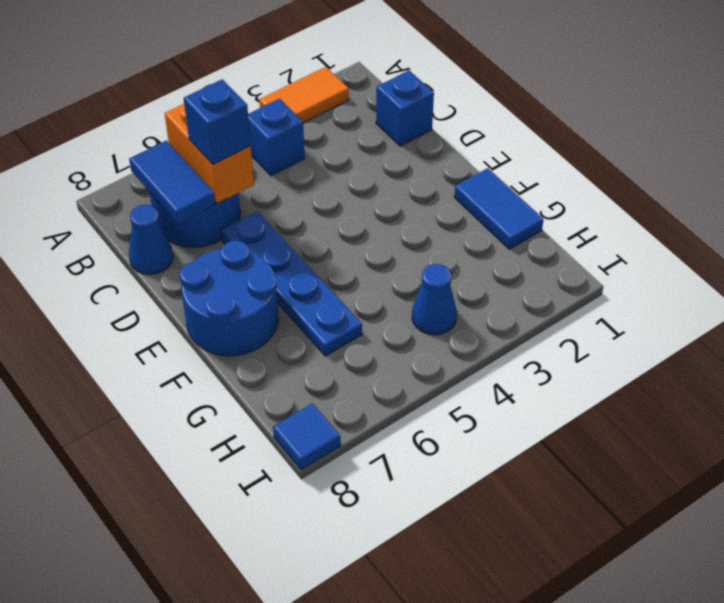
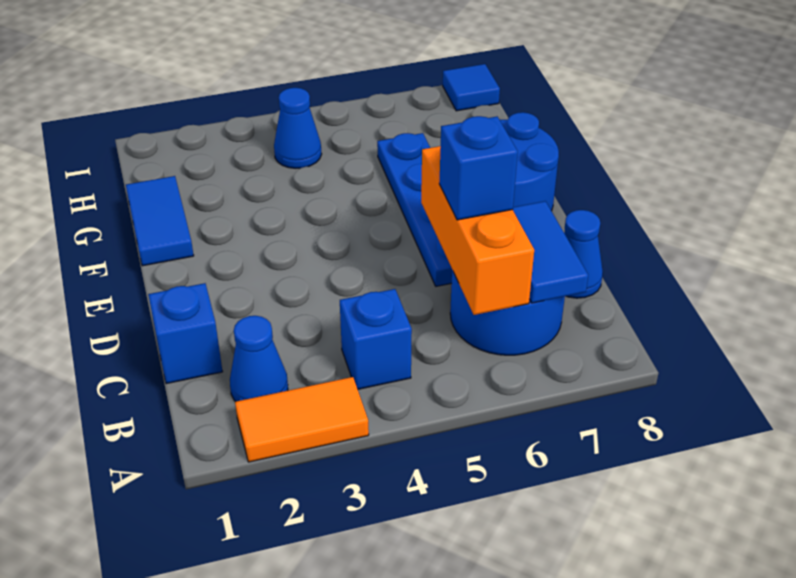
none -> blue 1x1 cone [230,316,288,402]
orange 1x2 brick [164,103,254,204] -> orange 1x3 brick [421,146,534,315]

